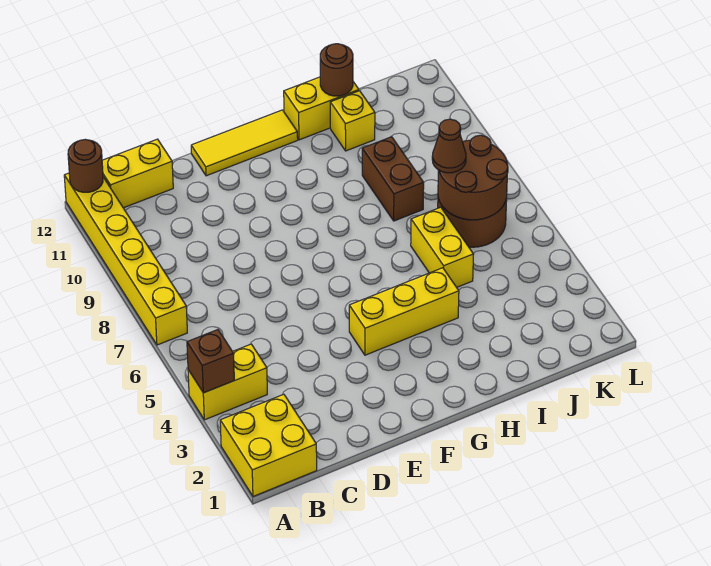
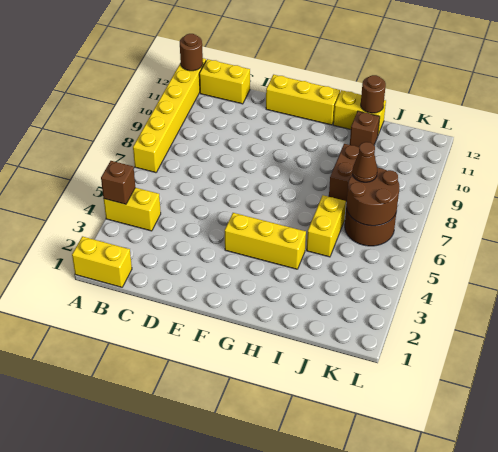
yellow 2x2 brick [220,394,317,496] -> yellow 1x2 brick [72,236,132,287]
yellow 1x3 tile [191,110,298,176] -> yellow 1x3 brick [266,75,340,125]
yellow 1x1 brick [330,91,375,151] -> brown 1x1 brick [350,111,380,147]

